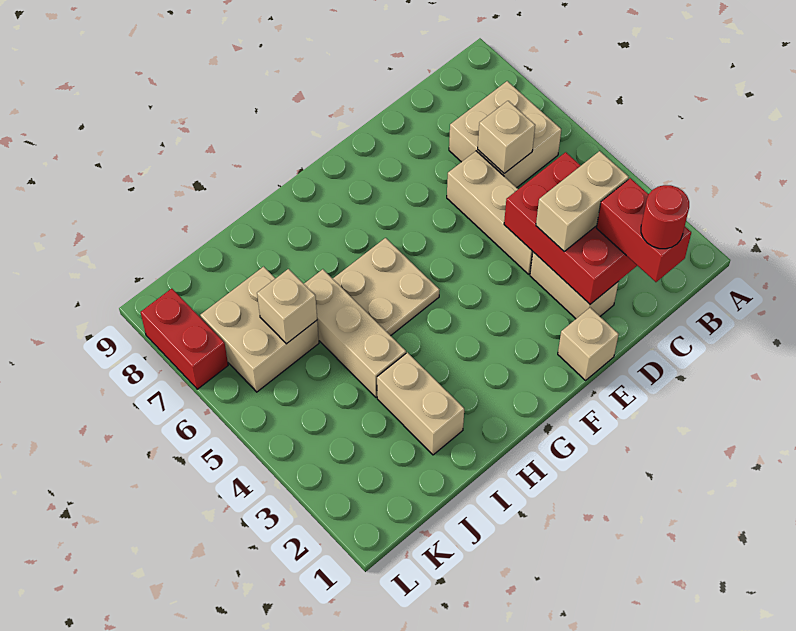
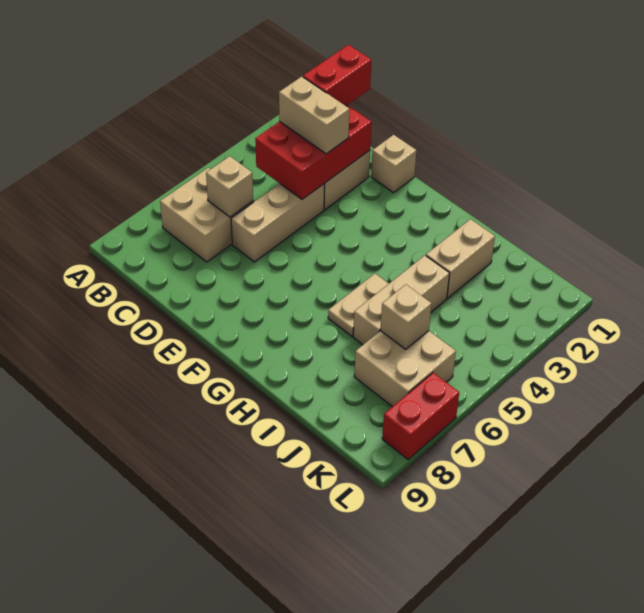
red 1x1 round brick [641,185,689,249] -> none
tan 2x2 plate [333,238,439,336] -> tan 1x2 plate [328,274,389,336]

